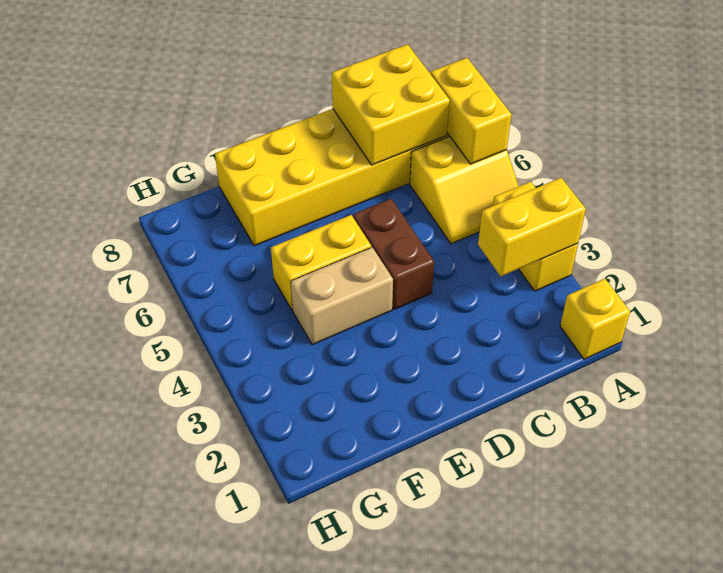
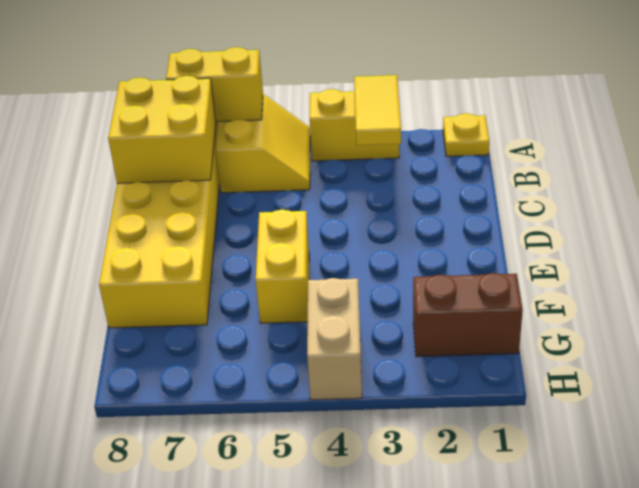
yellow 1x1 brick [560,279,630,359] -> yellow 1x1 plate [443,113,489,156]
yellow 1x2 brick [478,178,586,276] -> yellow 1x2 tile [354,75,401,145]
brown 1x2 brick [353,199,434,309] -> brown 1x2 brick moved to [413,273,523,357]
tan 1x2 brick [291,247,393,345] -> tan 1x2 brick moved to [307,278,362,400]

